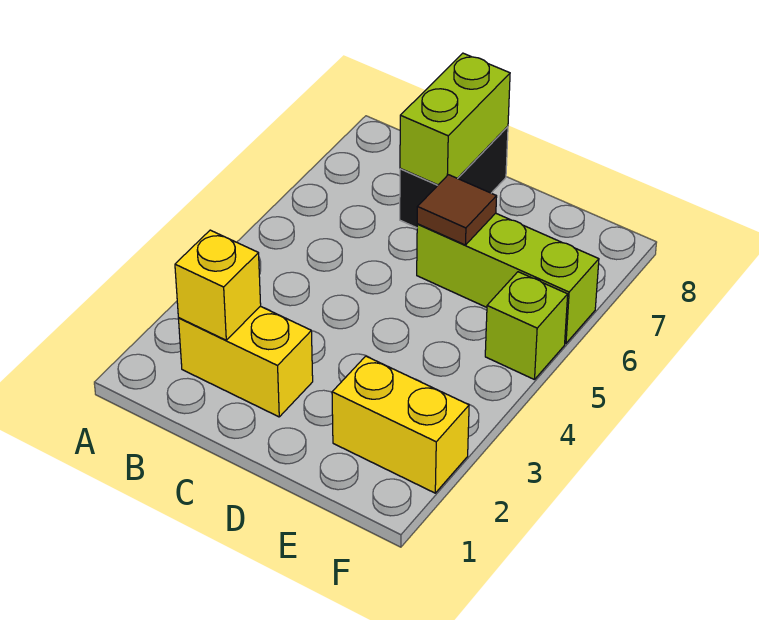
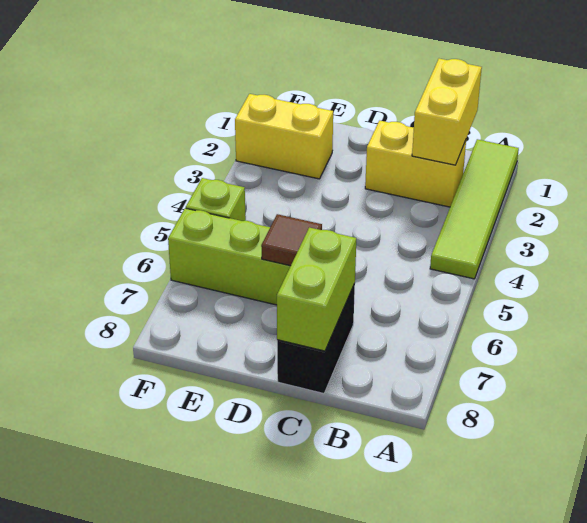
none -> lime 1x4 tile [430,139,519,279]
yellow 1x1 brick [175,230,261,340] -> yellow 1x2 brick [412,59,482,165]

